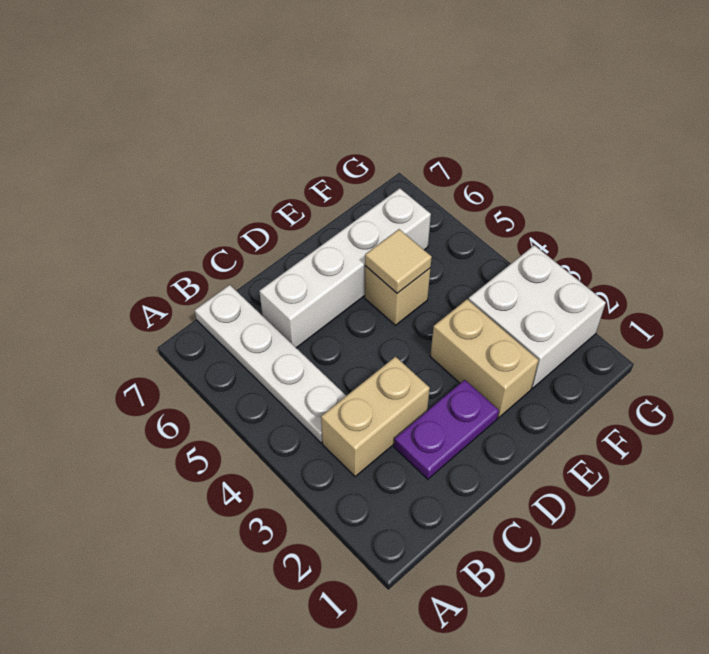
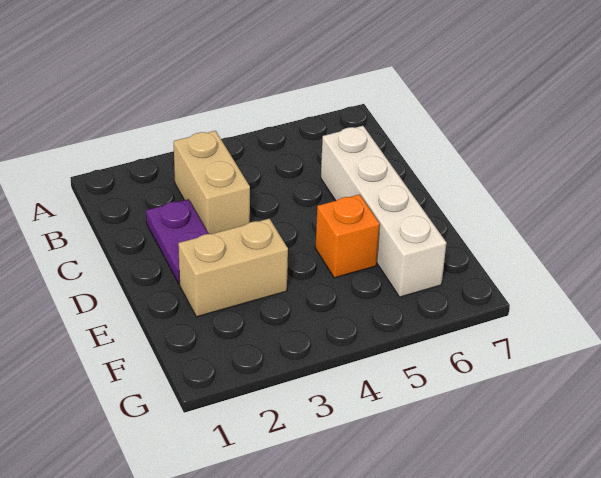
white 1x4 plate [195,285,346,443] -> none
tan 1x1 brick [365,266,431,325] -> orange 1x1 brick [315,194,380,278]
tan 1x1 tile [365,229,432,293] -> none
white 2x2 brick [468,245,606,388] -> none

